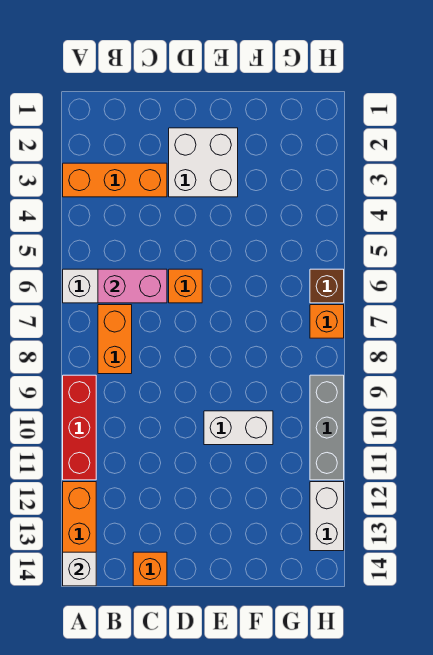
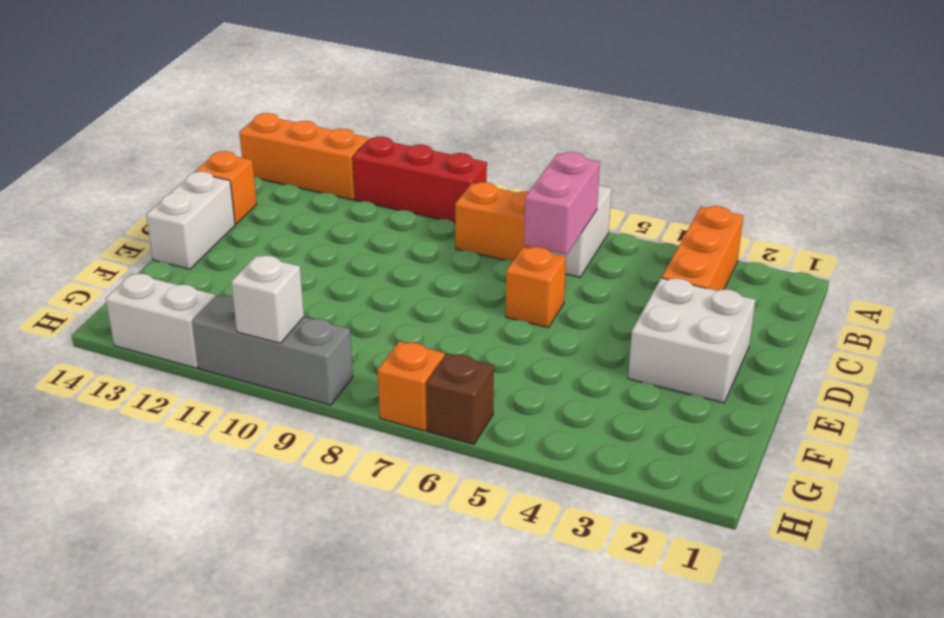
white 1x1 brick [63,552,96,586] -> white 1x1 brick moved to [231,256,304,343]
white 1x2 brick [204,411,273,445] -> white 1x2 brick moved to [146,171,235,269]

